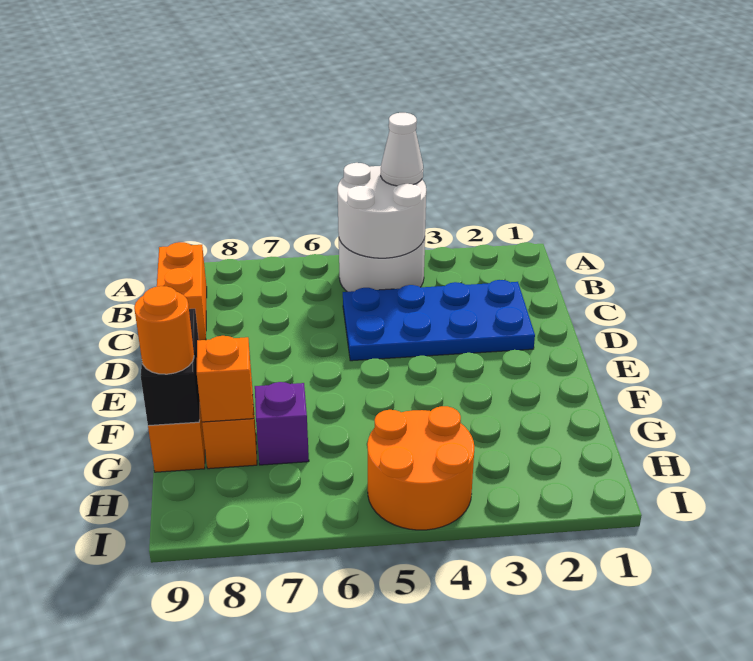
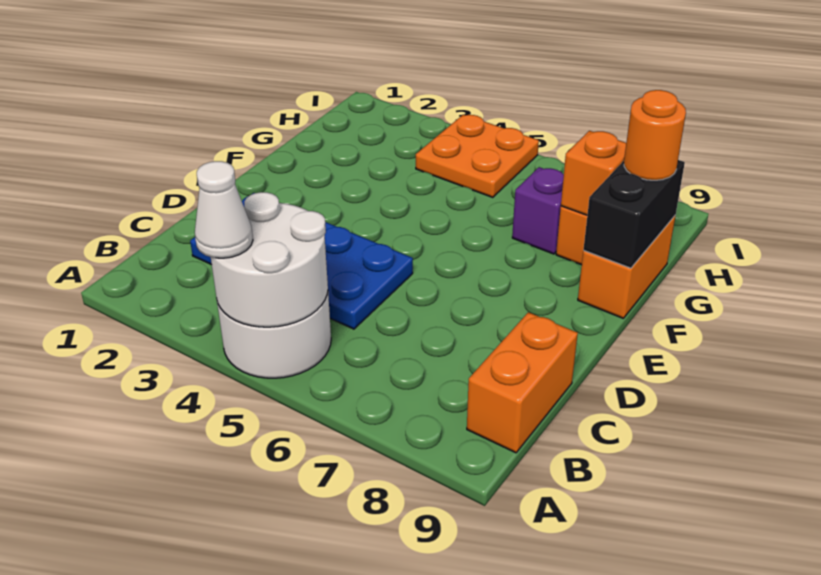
orange 2x2 round brick [367,406,474,530] -> orange 2x2 plate [416,115,539,197]

